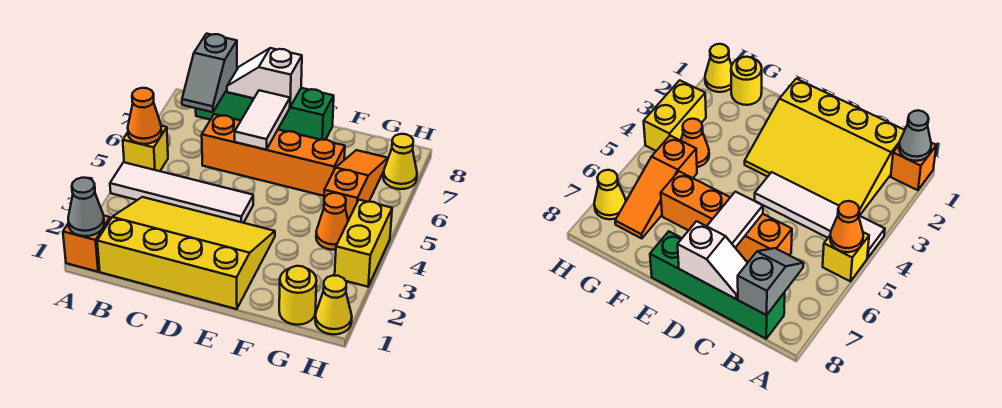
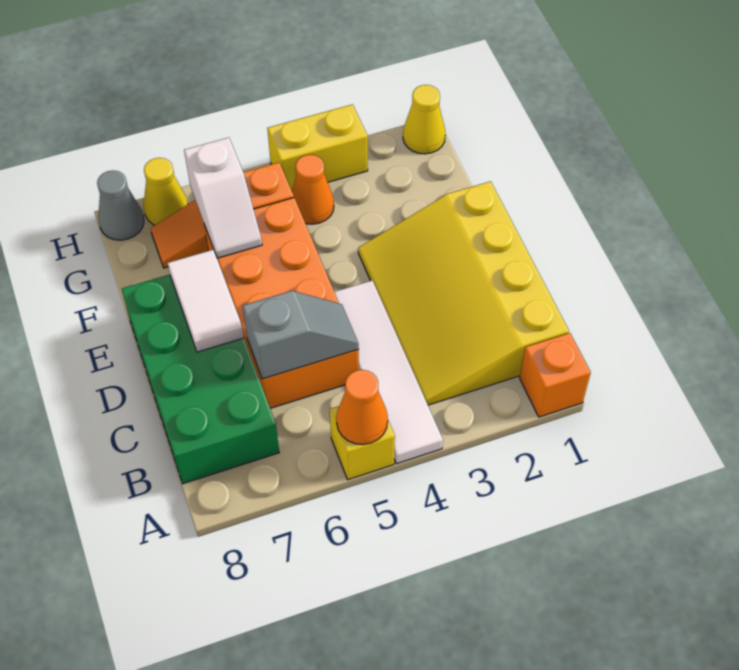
grey 1x1 cone [68,178,104,236] -> grey 1x1 cone moved to [97,171,144,240]
grey 1x2 slope [182,34,237,112] -> grey 1x2 slope moved to [243,291,359,379]
green 1x4 brick [196,88,334,140] -> green 2x4 brick [122,275,279,484]
orange 1x4 brick [202,114,345,196] -> orange 2x4 brick [204,198,359,408]
white 1x2 slope [227,48,302,107] -> white 1x2 slope moved to [184,138,262,258]
white 1x2 tile [235,90,290,150] -> white 1x2 tile turned to [168,250,244,352]
yellow 1x1 round brick [279,266,317,325] -> none

